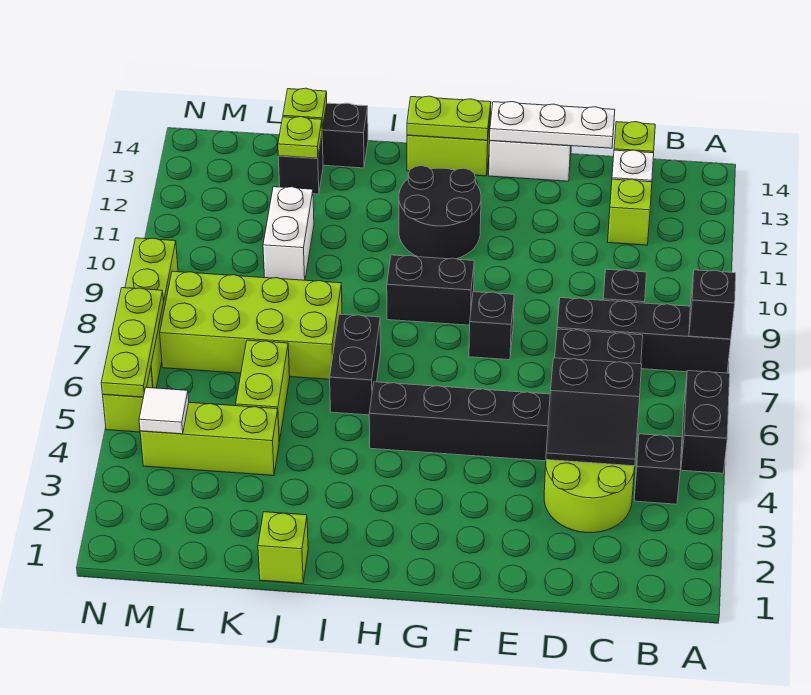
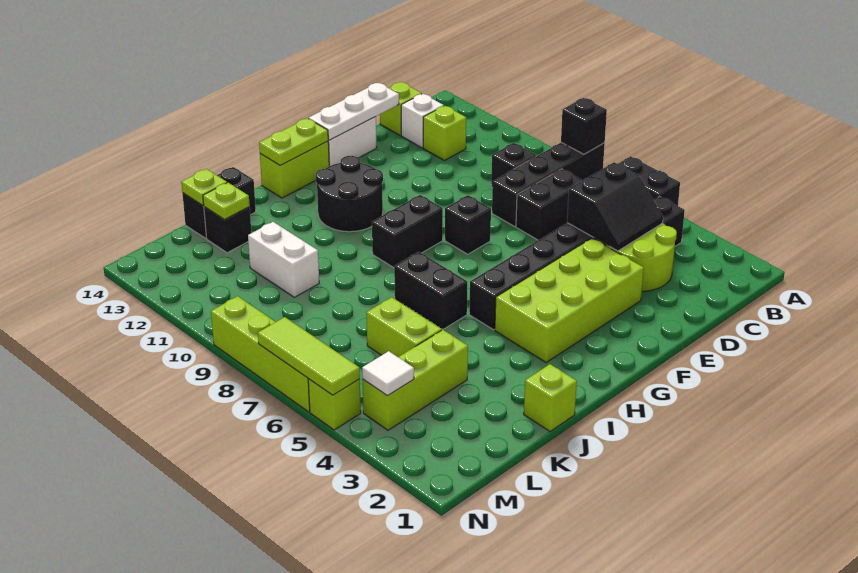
lime 2x4 brick [160,271,342,379] -> lime 2x4 brick moved to [495,238,644,362]
lime 1x3 plate [101,288,164,397] -> lime 1x3 tile [258,317,360,395]

